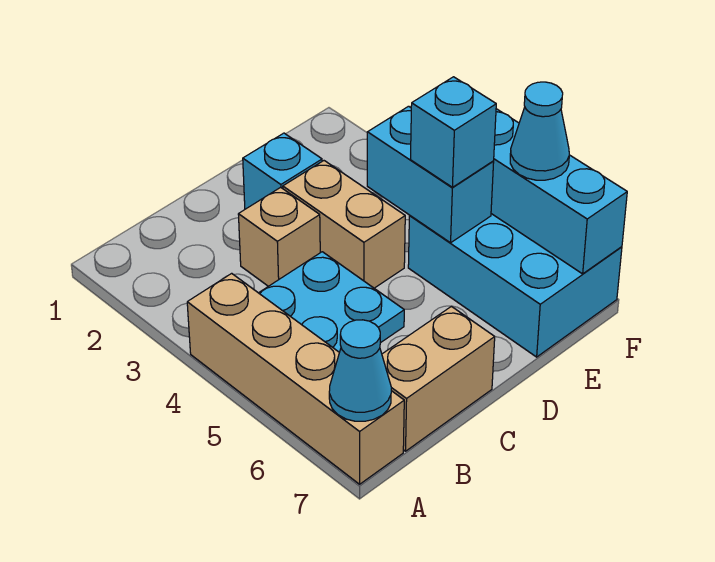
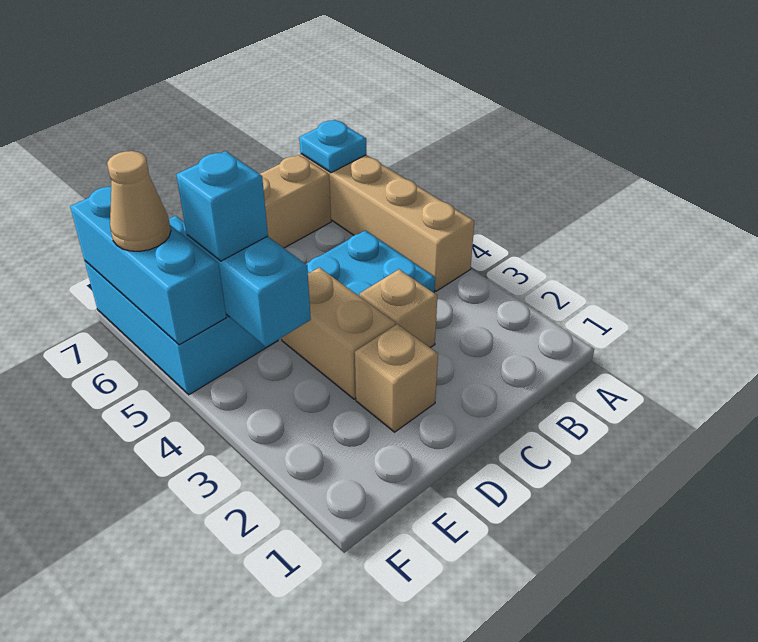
cyan 1x1 cone [329,320,391,421] -> cyan 1x1 plate [299,120,366,173]
cyan 1x1 brick [243,133,322,209] -> tan 1x1 brick [355,324,438,432]
cyan 1x1 cone [510,82,569,180] -> tan 1x1 cone [107,151,171,251]

